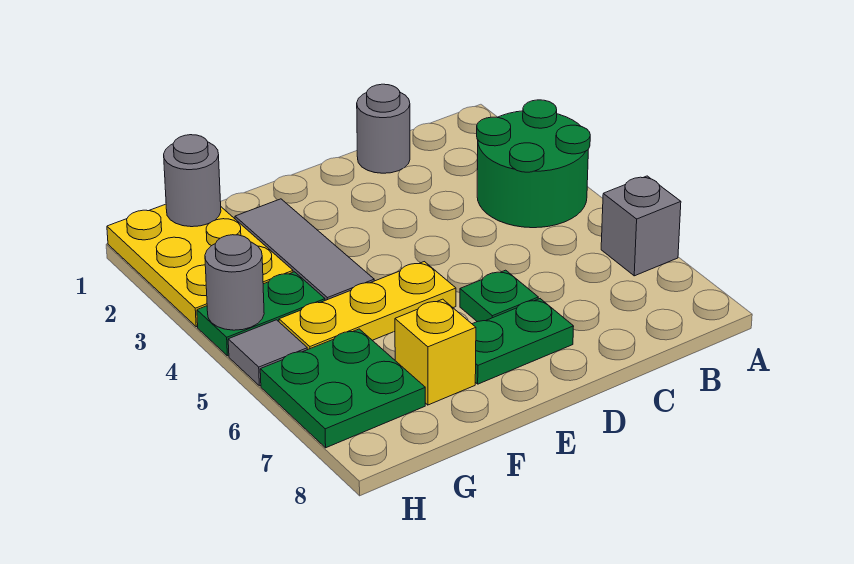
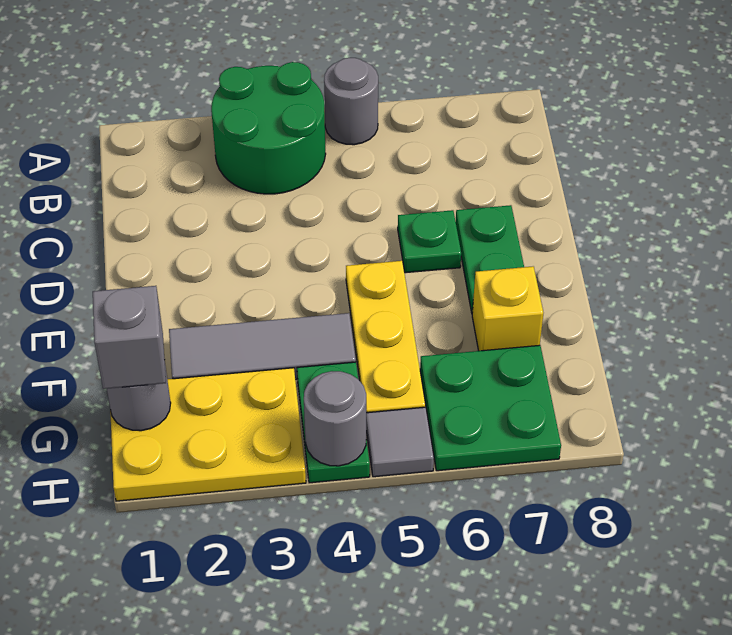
grey 1x1 brick [601,176,681,276] -> grey 1x1 brick moved to [93,286,166,389]
grey 1x1 round brick [357,84,410,173] -> grey 1x1 round brick moved to [324,58,378,145]

